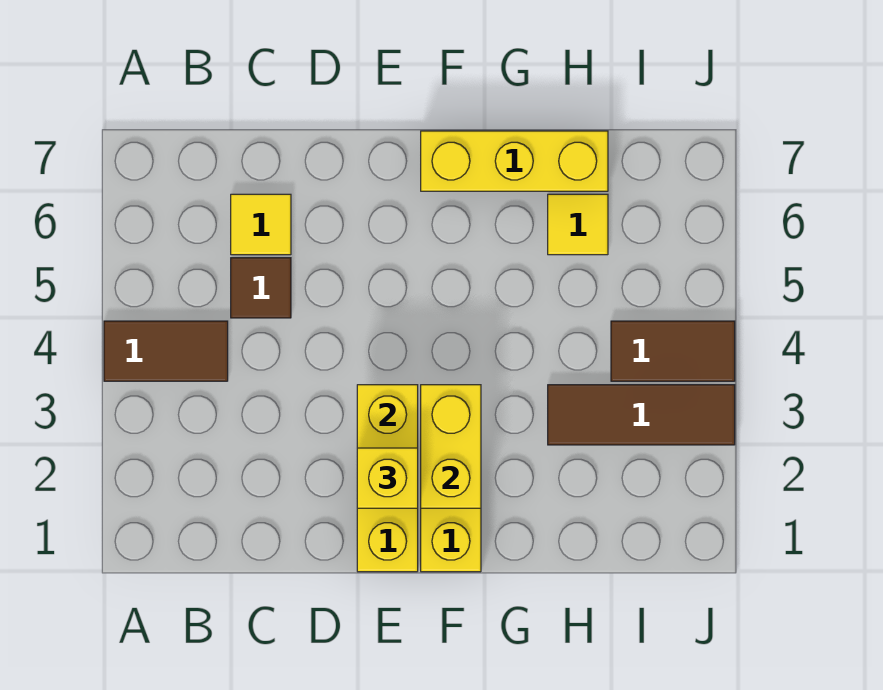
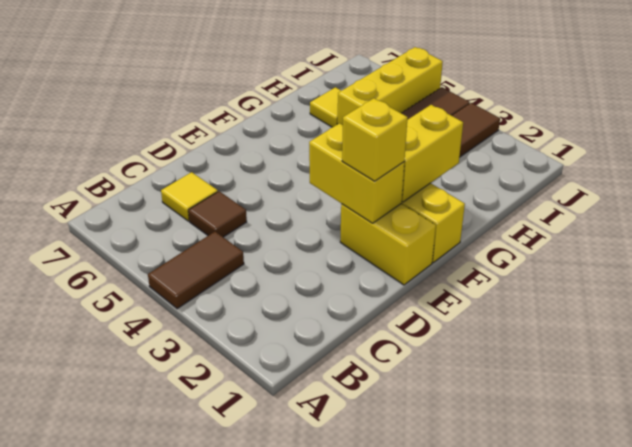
yellow 1x2 brick [421,385,481,508] -> yellow 1x2 brick turned to [402,105,463,202]
yellow 1x3 brick [421,131,608,191] -> yellow 1x3 brick moved to [338,47,443,125]

